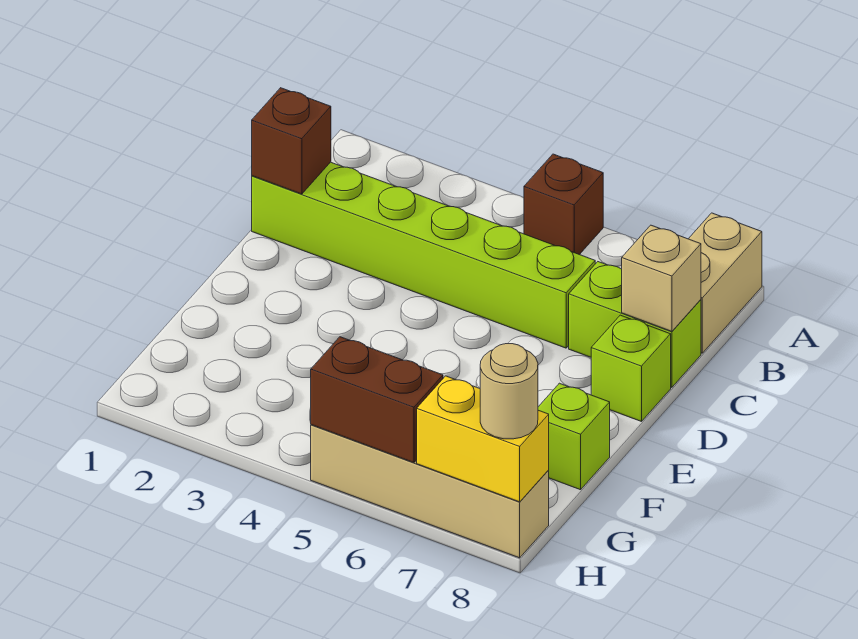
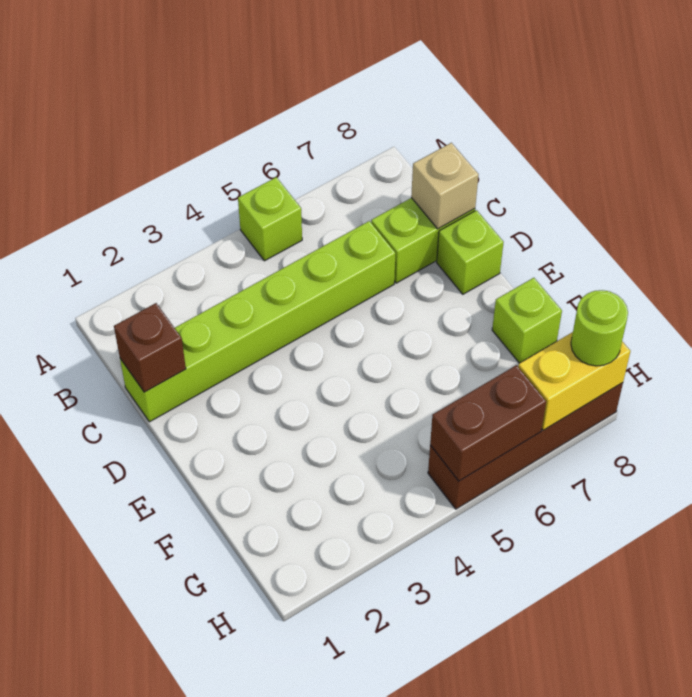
brown 1x1 brick [524,154,603,255] -> lime 1x1 brick [238,177,302,261]
tan 1x2 brick [689,213,762,353] -> none
tan 1x4 brick [311,425,549,558] -> brown 1x4 brick [428,383,623,509]
tan 1x1 round brick [480,344,538,439] -> lime 1x1 round brick [571,290,628,366]

